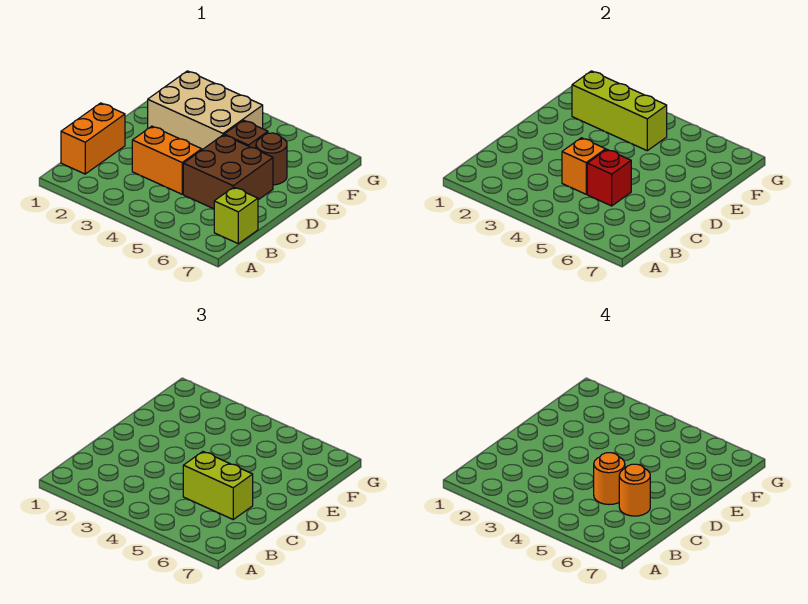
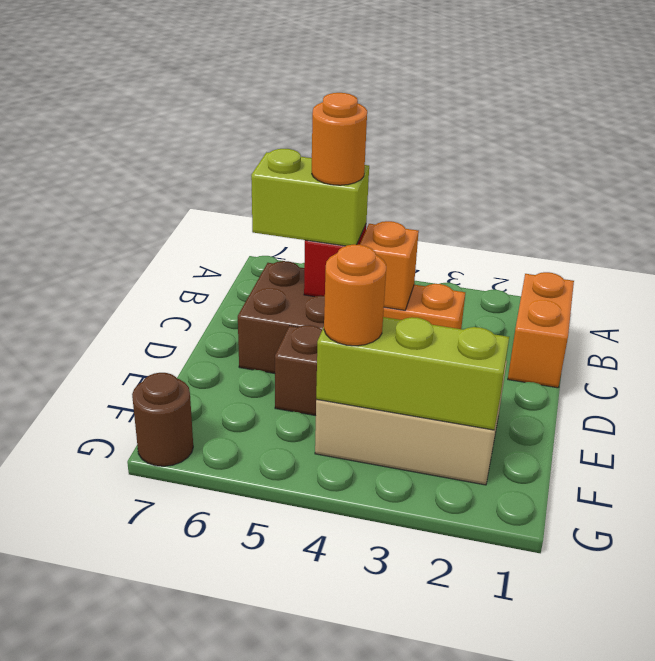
lime 1x1 brick [214,187,258,244] -> none
orange 1x1 round brick [619,464,650,516] -> orange 1x1 round brick moved to [324,244,386,346]
brown 1x1 round brick [256,133,287,185] -> brown 1x1 round brick moved to [132,373,193,466]

